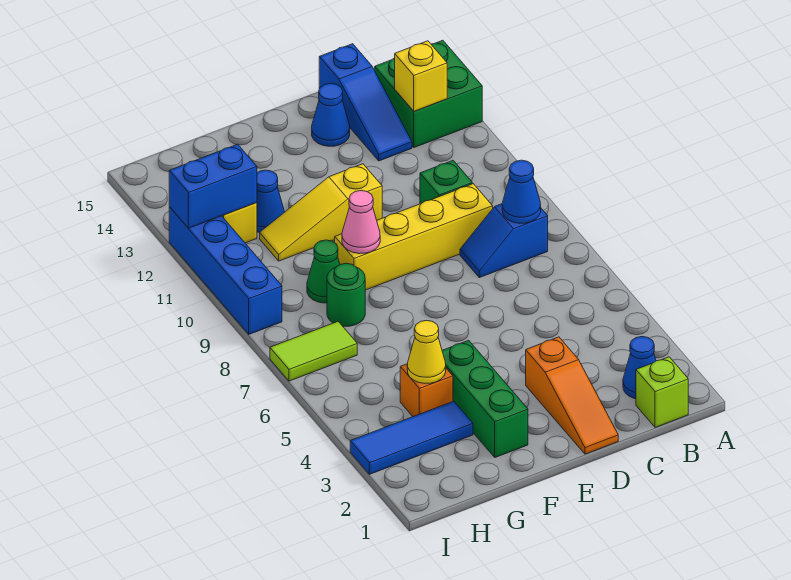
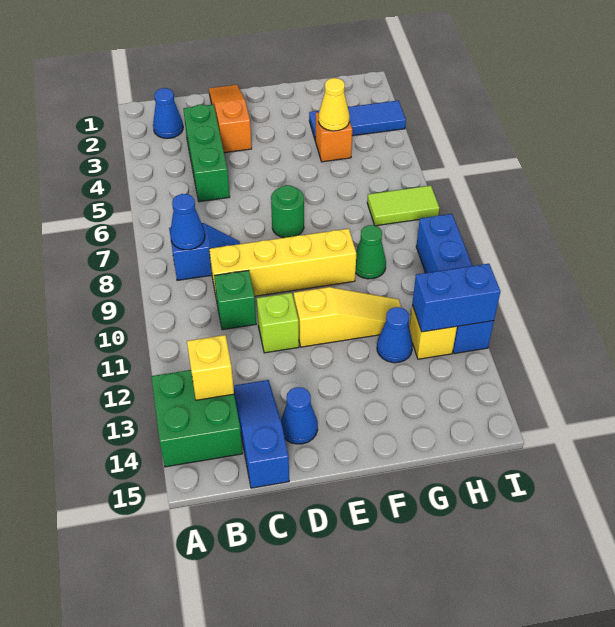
lime 1x1 brick [636,357,688,427] -> lime 1x1 brick moved to [257,293,299,353]
green 1x3 brick [442,340,528,457] -> green 1x3 brick moved to [183,105,230,202]
pink 1x1 cone [342,191,380,254] -> none
green 1x1 round brick [327,263,365,326] -> green 1x1 round brick moved to [271,185,304,238]

